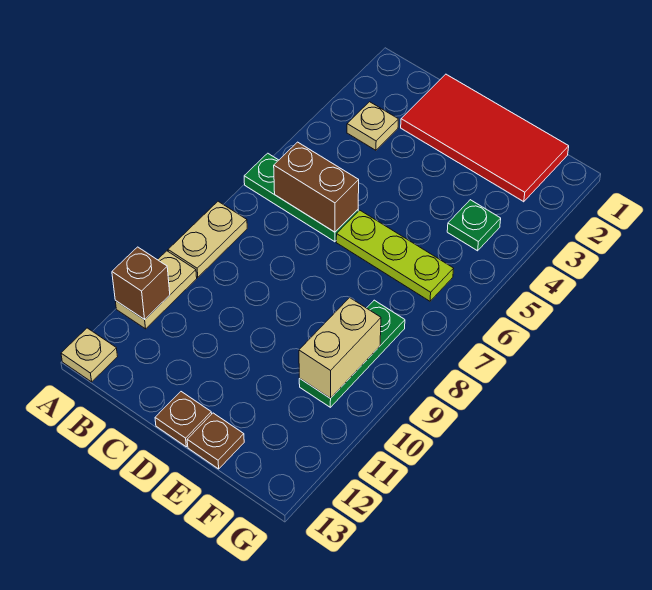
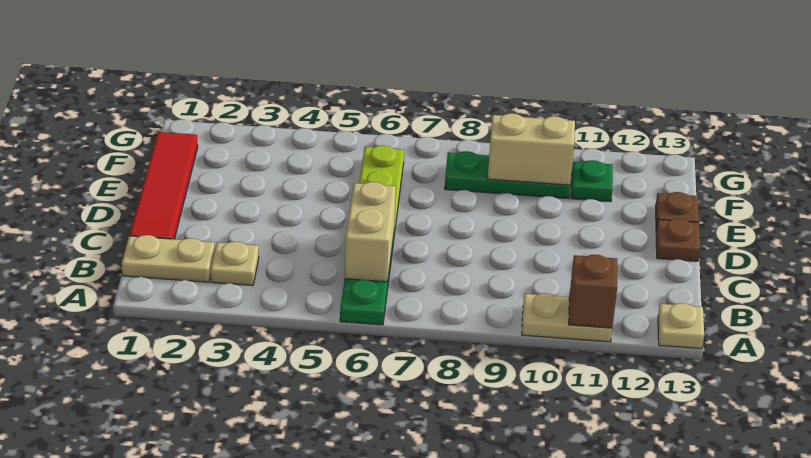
tan 1x2 plate [168,201,247,277] -> tan 1x2 plate moved to [122,235,215,282]
brown 1x2 brick [274,142,359,232] -> tan 1x2 brick [345,182,396,282]
red 2x4 tile [401,74,569,202] -> red 1x4 tile [130,132,198,239]
green 1x1 plate [447,200,501,251] -> green 1x1 plate moved to [571,160,613,202]

